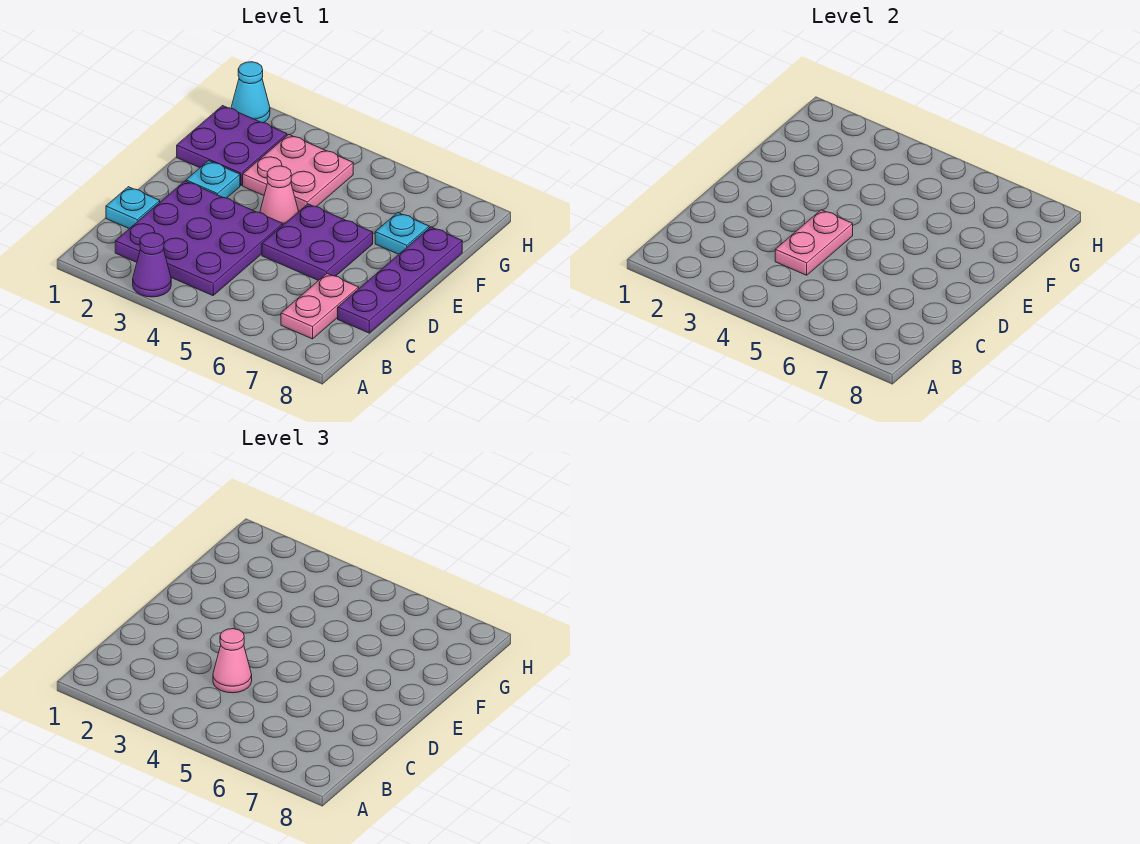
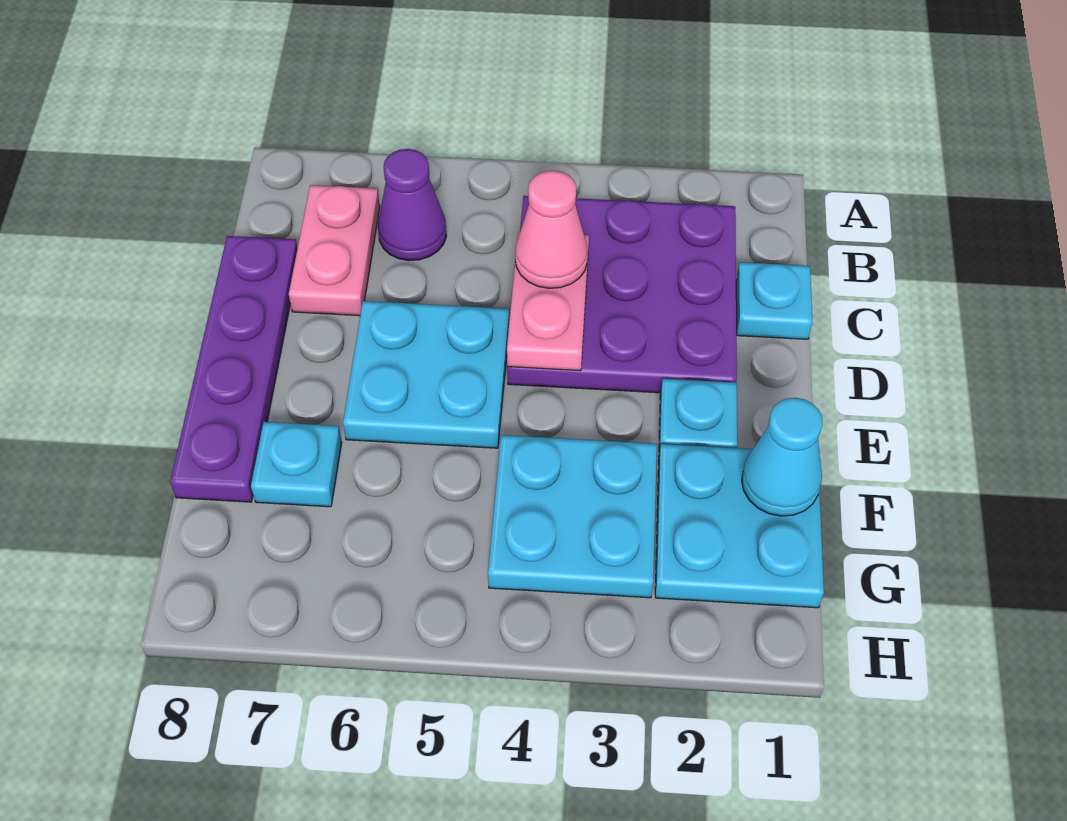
purple 1x1 cone [133,233,171,297] -> purple 1x1 cone moved to [378,149,447,261]
purple 2x2 plate [262,204,373,281] -> cyan 2x2 plate [343,301,509,448]
pink 1x1 cone [260,166,299,225] -> none
purple 2x2 plate [177,106,287,185] -> cyan 2x2 plate [655,444,824,608]
pink 2x2 plate [243,135,353,211] -> cyan 2x2 plate [488,435,657,598]
cyan 1x1 cone [231,62,270,123] -> cyan 1x1 cone moved to [742,398,822,516]

